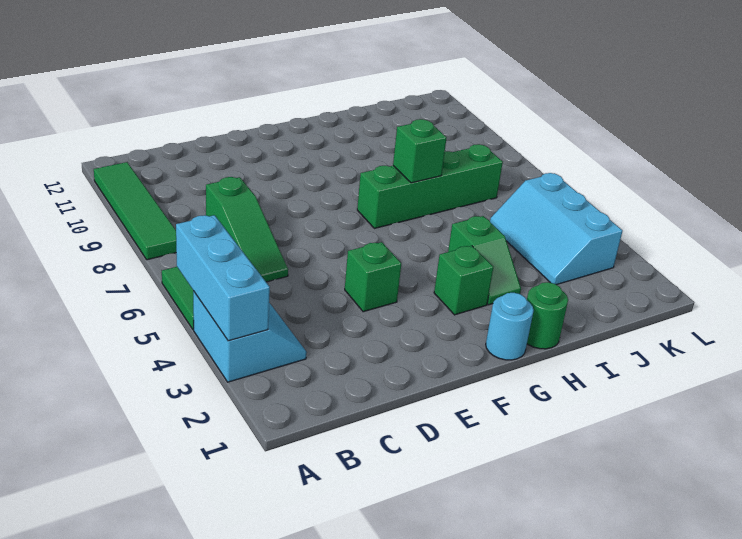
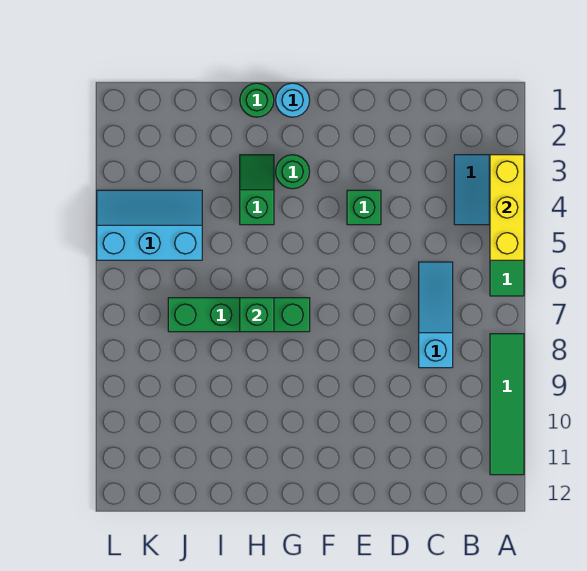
cyan 1x3 brick [176,215,270,341] -> yellow 1x3 brick [490,155,524,260]
green 1x3 slope [206,177,288,282] -> cyan 1x3 slope [419,262,453,368]
green 1x1 brick [434,246,493,315] -> green 1x1 round brick [276,155,310,189]
cyan 2x3 slope [490,173,622,285] -> cyan 2x3 slope turned to [97,190,202,260]

